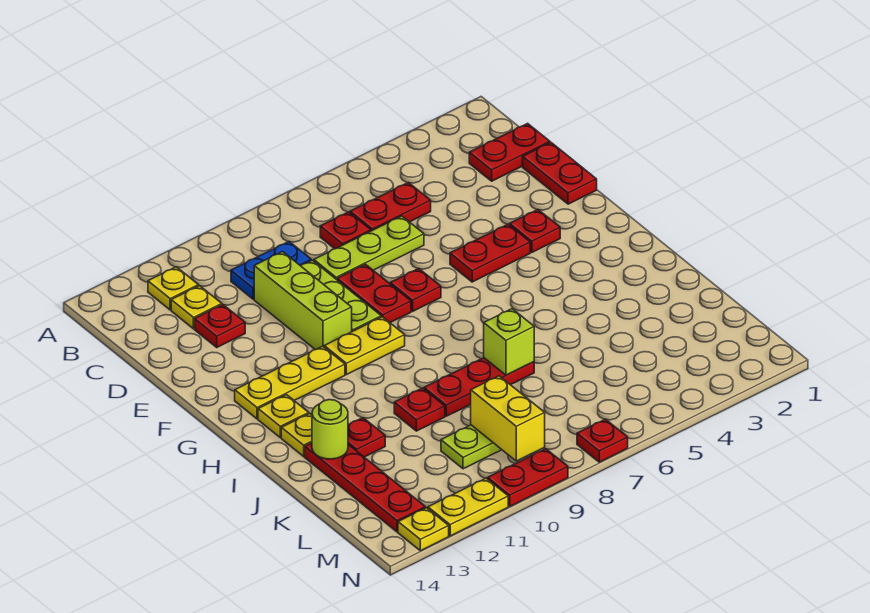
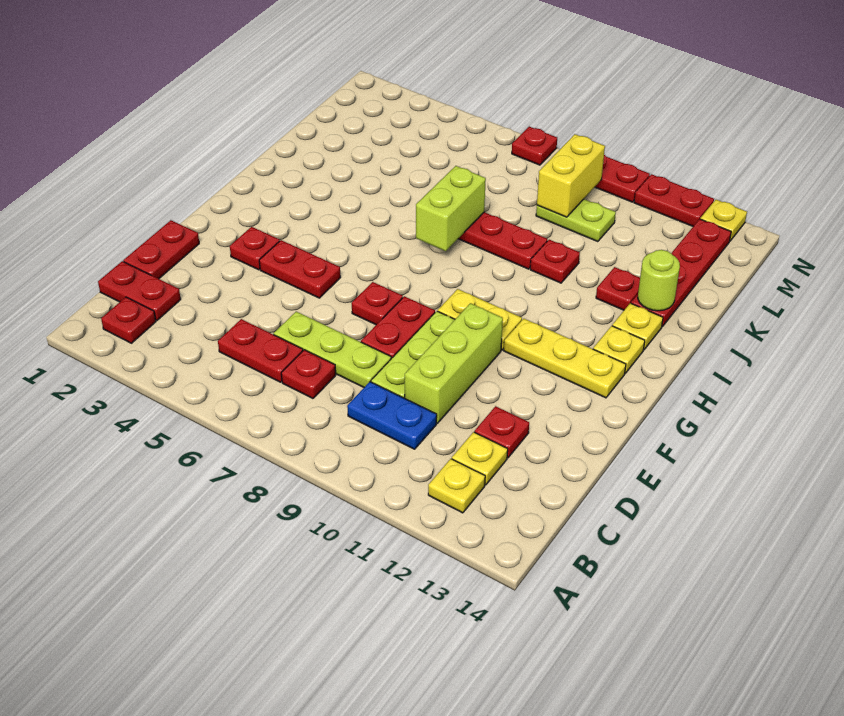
none -> red 1x1 plate [101,297,156,343]
lime 1x1 brick [484,309,534,375] -> lime 1x2 brick [416,166,486,251]
yellow 1x2 plate [428,478,508,536] -> red 1x2 plate [634,174,714,226]

